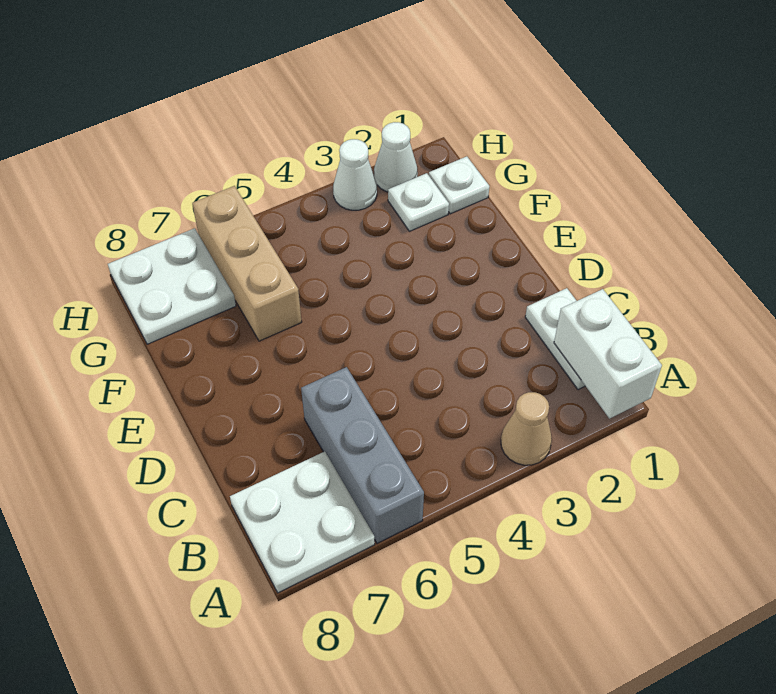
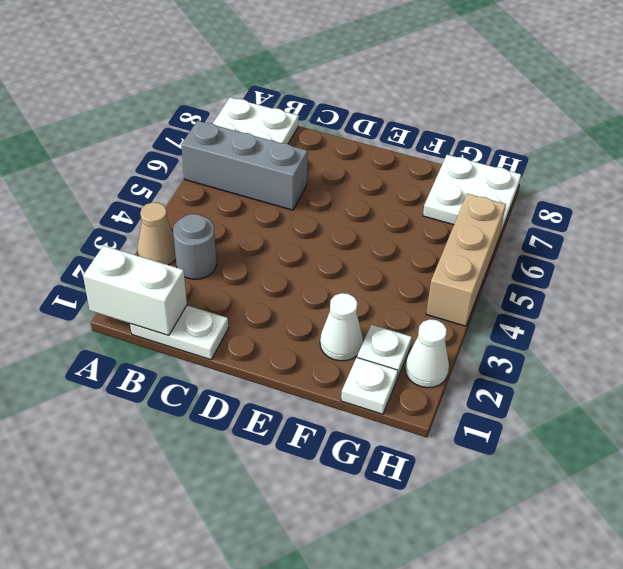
none -> grey 1x1 round brick [173,214,216,279]
tan 1x3 brick [192,186,302,341] -> tan 1x3 brick turned to [426,194,506,326]
white 1x1 cone [333,139,377,210] -> white 1x1 cone moved to [320,293,363,361]

